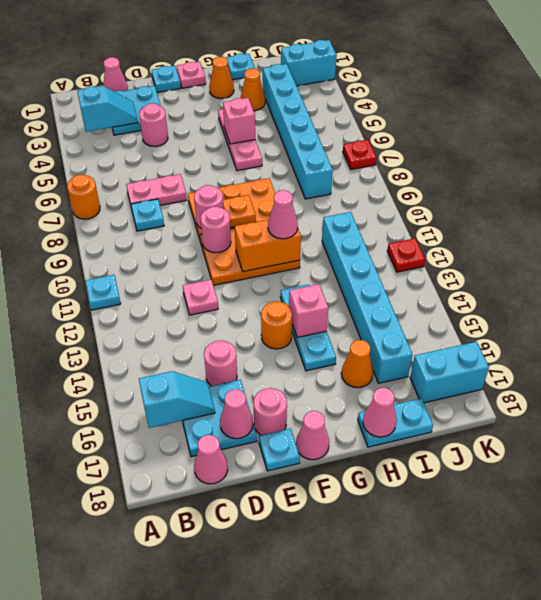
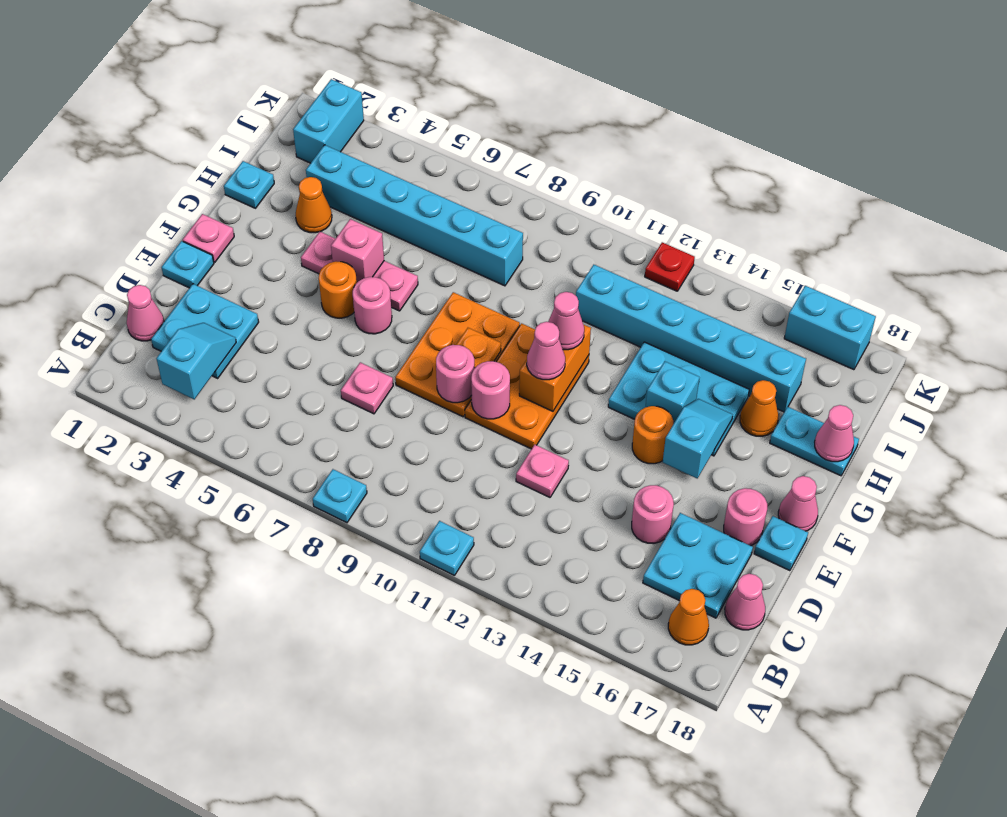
orange 1x1 round brick [67,175,100,219] -> orange 1x1 round brick moved to [319,262,357,318]
cyan 1x2 slope [139,371,215,428] -> cyan 1x2 slope moved to [663,399,733,478]
pink 1x2 plate [126,174,187,205] -> pink 1x1 plate [341,362,393,414]
cyan 1x1 plate [131,199,164,231] -> cyan 1x1 plate moved to [313,469,367,523]
pink 1x1 round brick [139,103,168,146] -> pink 1x1 round brick moved to [353,277,392,334]
pink 1x1 cone [220,389,253,439] -> pink 1x1 cone moved to [527,322,565,380]
orange 1x1 cone [209,57,234,99] -> orange 1x1 cone moved to [668,589,709,645]
cyan 1x3 plate [280,284,336,371] -> cyan 2x3 plate [608,342,749,456]
pink 1x1 brick [289,284,328,338] -> cyan 1x1 brick [646,362,699,424]
cyan 1x2 plate [358,398,433,447] -> cyan 1x2 plate turned to [770,407,859,476]
cyan 1x2 brick [410,342,489,403] -> cyan 1x2 brick turned to [784,286,876,370]
red 1x1 plate [343,140,376,169] -> none

